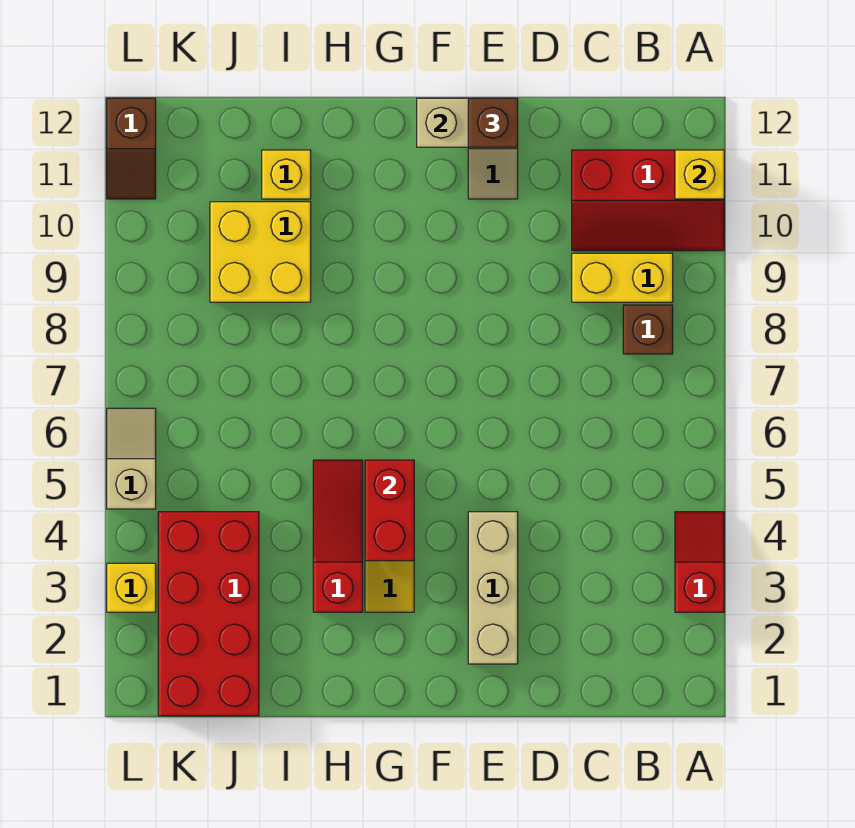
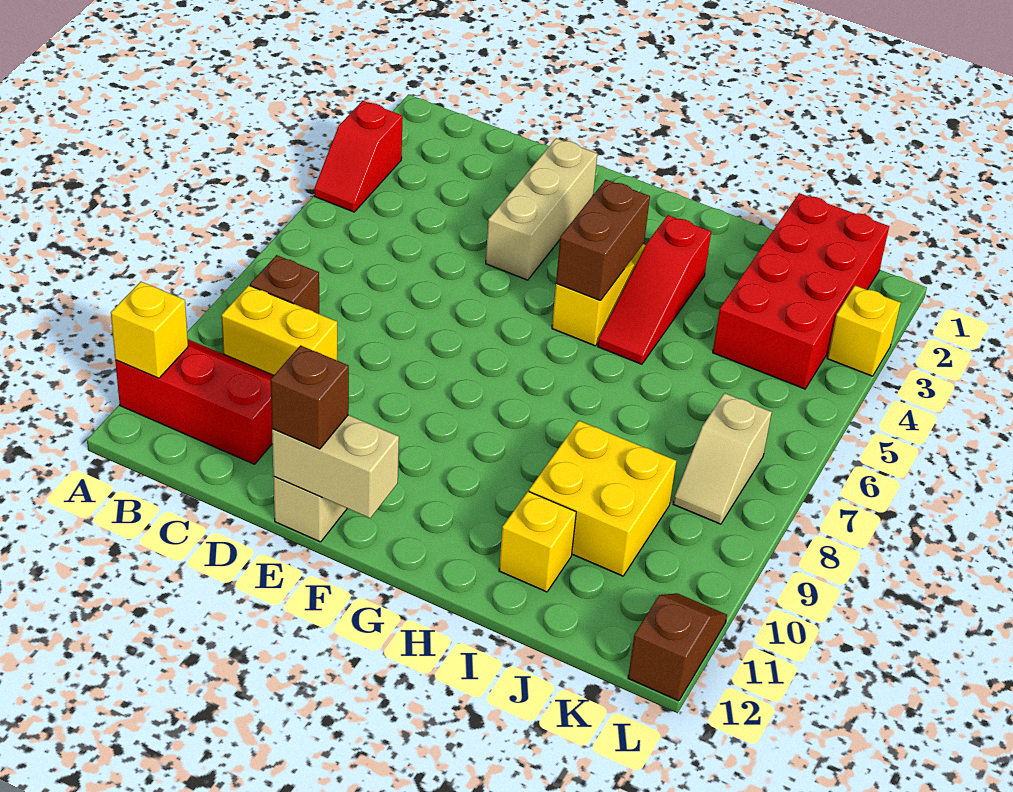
red 1x2 brick [365,460,414,561] -> brown 1x2 brick [556,180,650,301]
tan 1x2 slope [107,408,156,509] -> tan 1x2 slope moved to [673,393,772,524]

